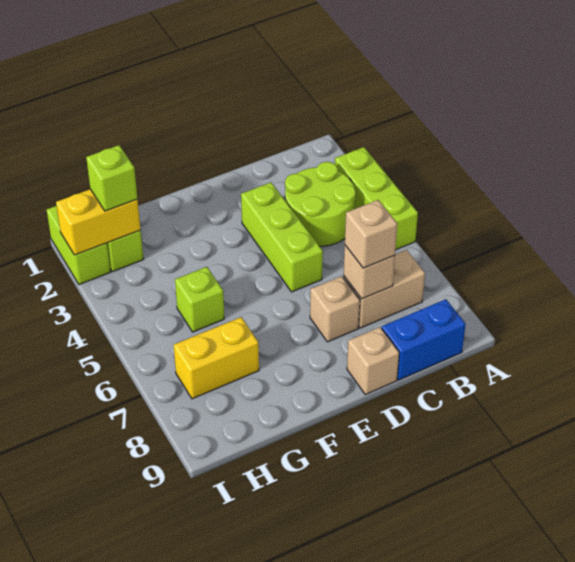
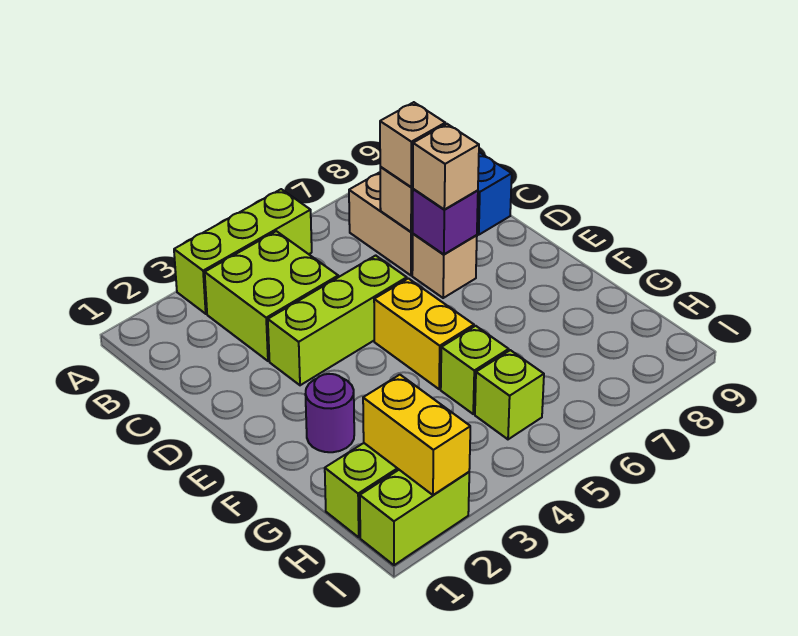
lime 2x2 round brick [285,162,356,246] -> lime 2x2 brick [205,231,338,361]
none -> purple 1x1 brick [413,189,478,254]
tan 1x1 brick [347,327,399,394] -> tan 1x1 brick moved to [413,124,479,210]
none -> purple 1x1 round brick [305,374,354,452]
yellow 1x2 brick [174,317,259,399] -> yellow 1x2 brick moved to [374,278,474,389]
lime 1x1 brick [86,145,137,211] -> lime 1x1 brick moved to [475,350,544,439]

